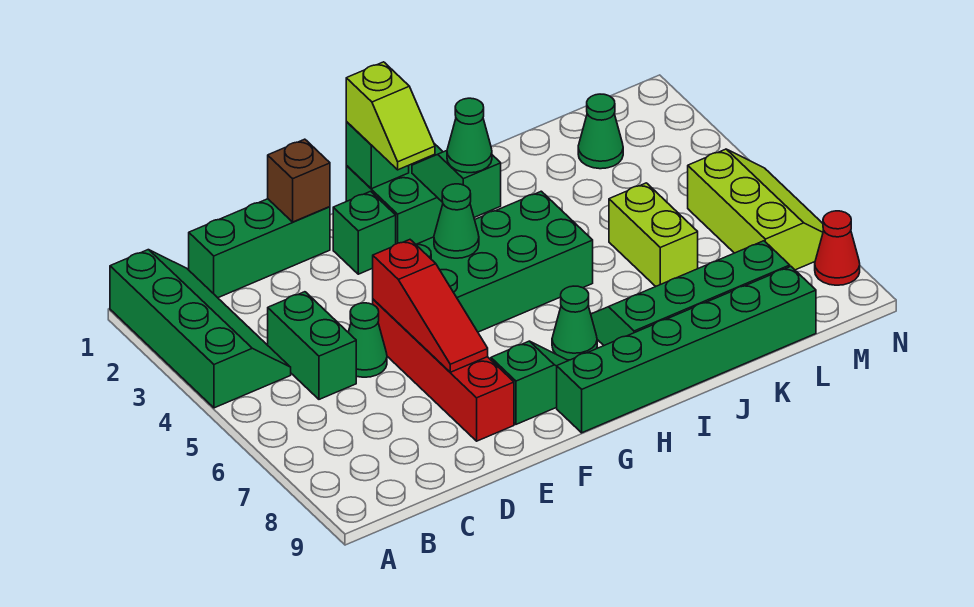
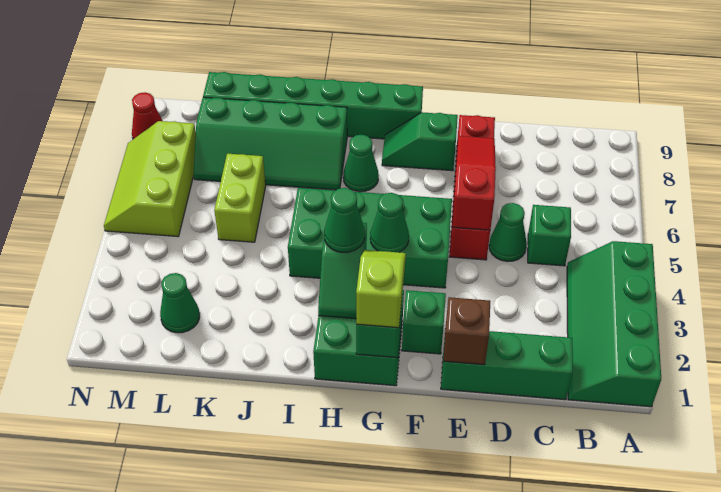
green 1x2 brick [268,292,356,399] -> green 1x1 brick [528,205,571,266]

